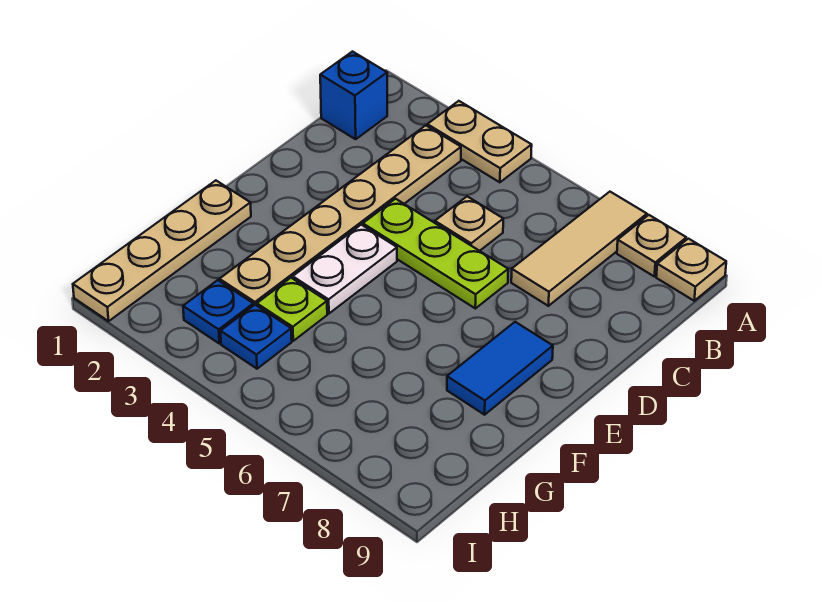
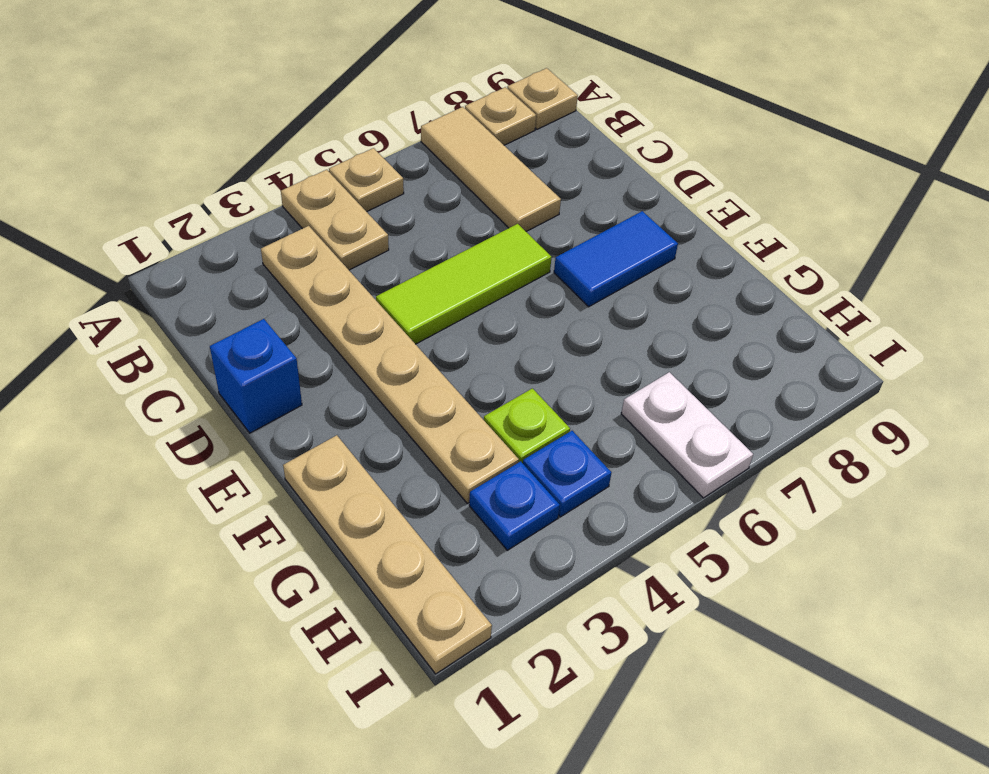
tan 1x2 plate [427,101,532,182] -> tan 1x2 plate turned to [281,170,389,270]
blue 1x1 brick [320,52,387,139] -> blue 1x1 brick moved to [210,319,302,433]
tan 1x1 plate [435,196,503,251] -> tan 1x1 plate moved to [329,148,404,212]
lime 1x3 plate [363,199,508,308] -> lime 1x3 tile [376,224,552,344]
white 1x2 plate [293,225,397,313] -> white 1x2 plate moved to [621,372,753,498]
blue 1x2 tile [447,322,553,415] -> blue 1x2 tile turned to [554,211,678,306]

